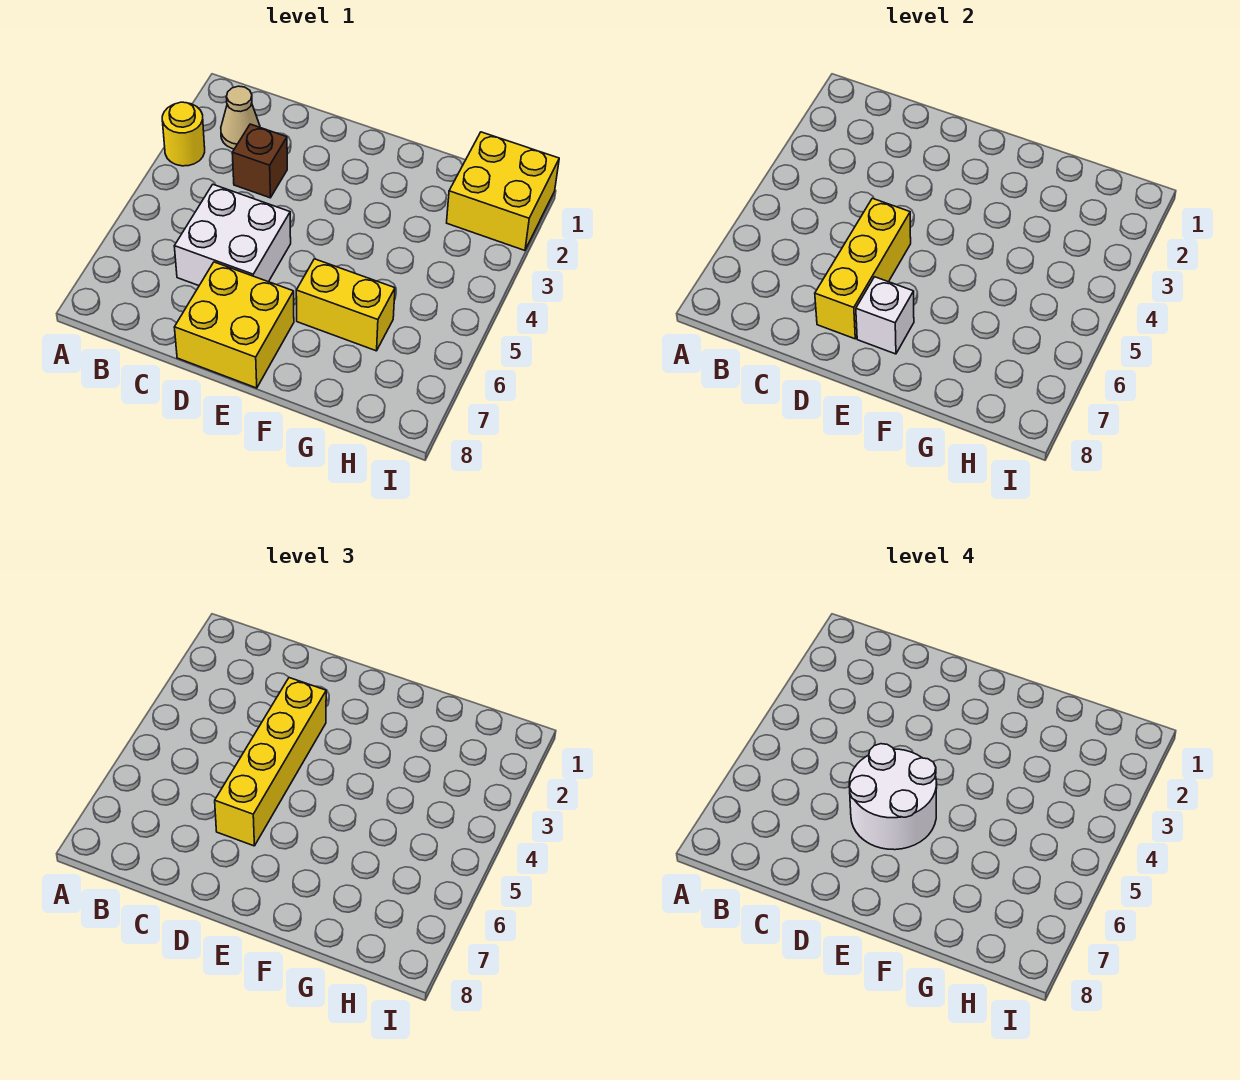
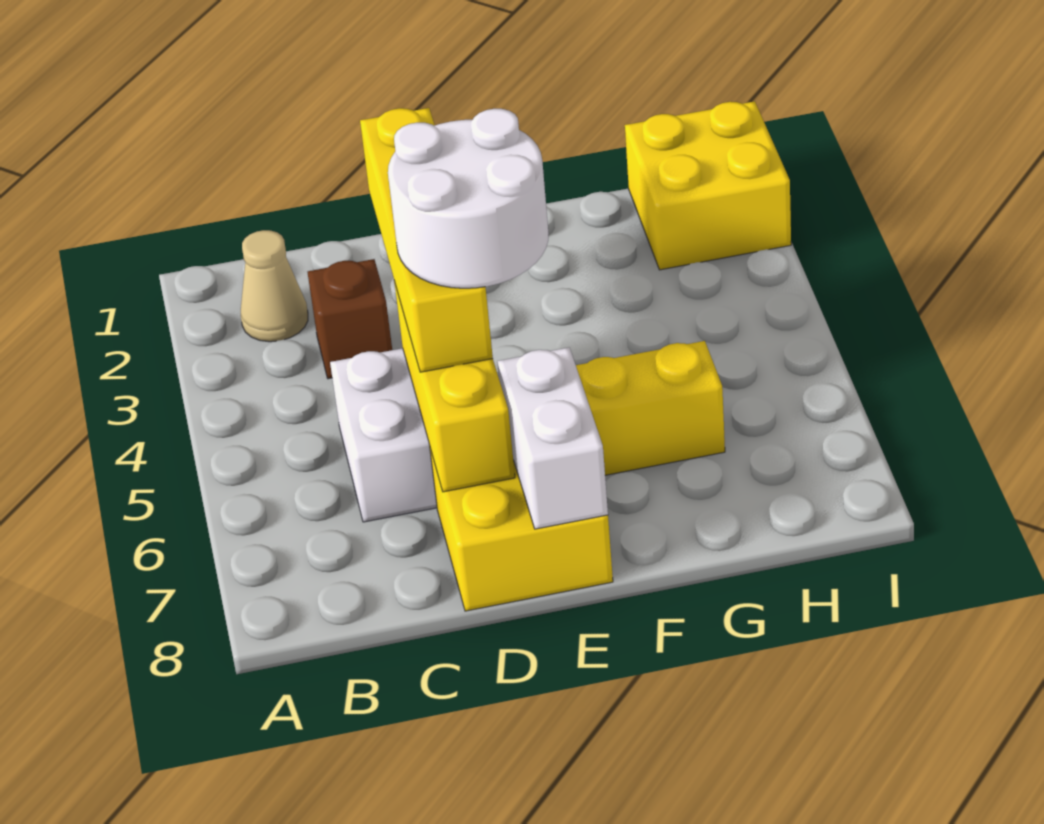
yellow 1x1 round brick [162,102,205,166] -> none
white 1x1 brick [856,277,914,354] -> white 1x2 brick [497,348,608,529]

